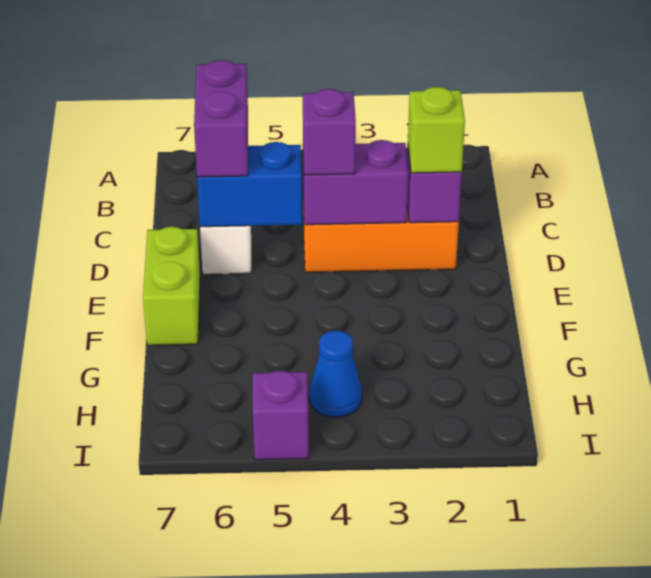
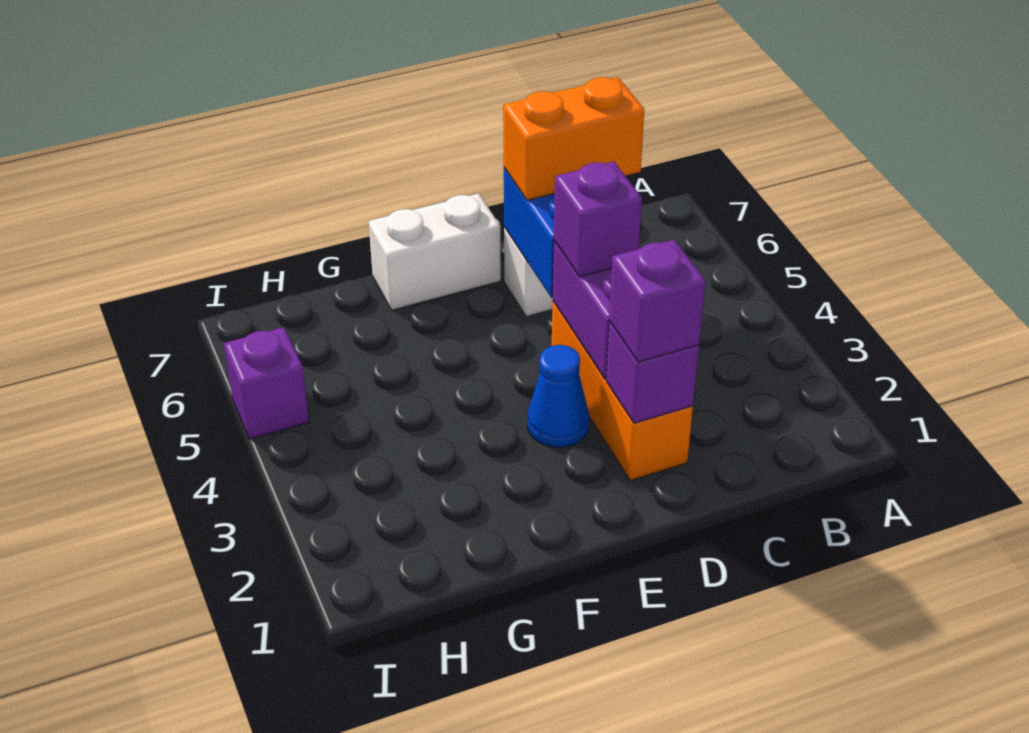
purple 1x2 brick [194,60,248,177] -> orange 1x2 brick [503,77,644,200]
lime 1x1 brick [408,87,465,173] -> purple 1x1 brick [609,240,706,362]
lime 1x2 brick [143,227,200,345] -> white 1x2 brick [369,193,501,310]
blue 1x1 cone [309,331,362,417] -> blue 1x1 cone moved to [527,345,589,447]

